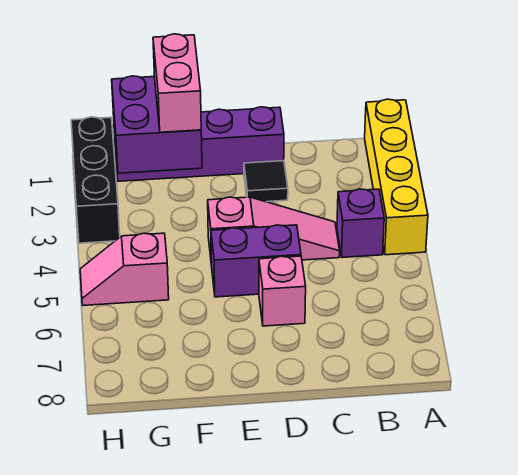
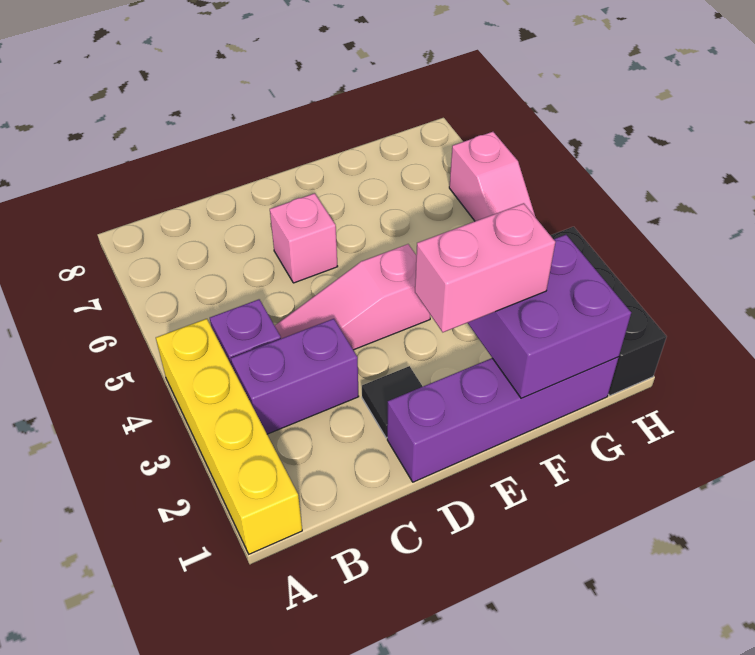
purple 1x2 brick [211,225,301,297] -> purple 1x2 brick moved to [231,319,359,434]
pink 1x2 brick [153,34,201,132] -> pink 1x2 brick turned to [415,203,555,332]
pink 1x2 slope [80,233,169,305] -> pink 1x2 slope turned to [449,132,535,221]

